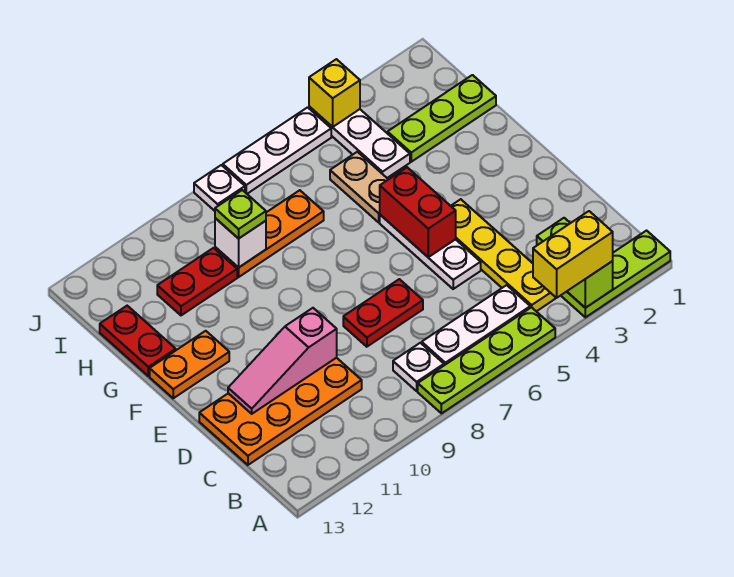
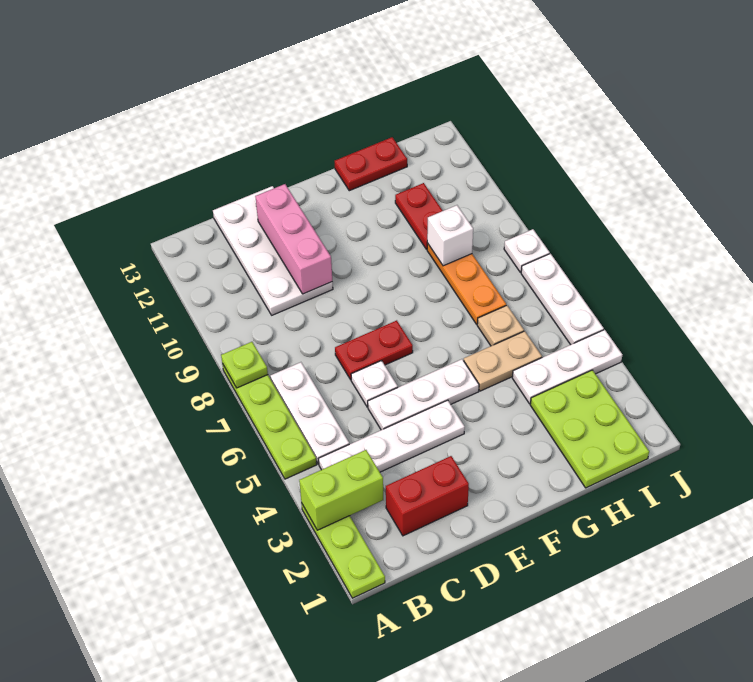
yellow 1x2 brick [533,211,613,298] -> none
yellow 1x4 plate [451,199,556,311] -> white 1x4 plate [319,400,465,472]
white 1x1 plate [393,343,444,391] -> white 1x1 plate moved to [351,361,398,407]
orange 2x4 plate [199,358,362,465] -> white 2x4 plate [213,186,333,315]
red 1x2 plate [343,279,423,347] -> red 1x2 plate turned to [335,320,413,380]
pink 1x3 slope [228,308,337,414] -> pink 1x3 brick [255,184,332,294]
red 1x2 brick [380,167,456,257] -> red 1x2 brick moved to [386,456,469,536]
orange 1x2 plate [150,331,229,398] -> none
lime 1x3 plate [388,75,496,162] -> lime 2x3 plate [530,370,649,488]
none -> tan 1x1 plate [477,305,524,346]
lime 1x1 plate [215,190,266,239] -> lime 1x1 plate moved to [221,342,268,388]
yellow 1x1 brick [309,59,360,127] -> none

